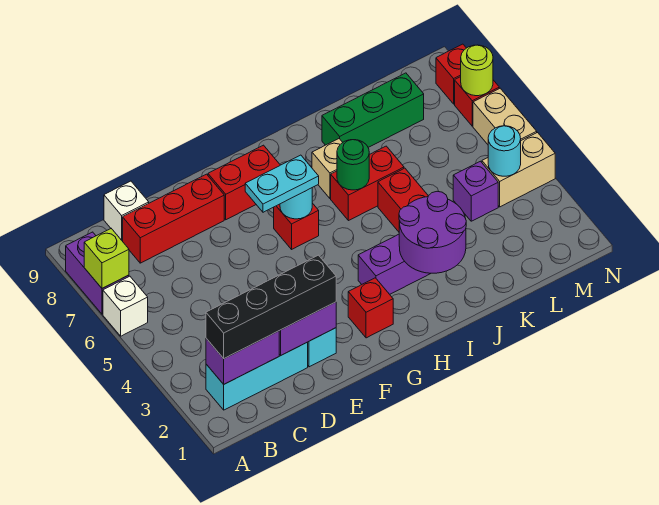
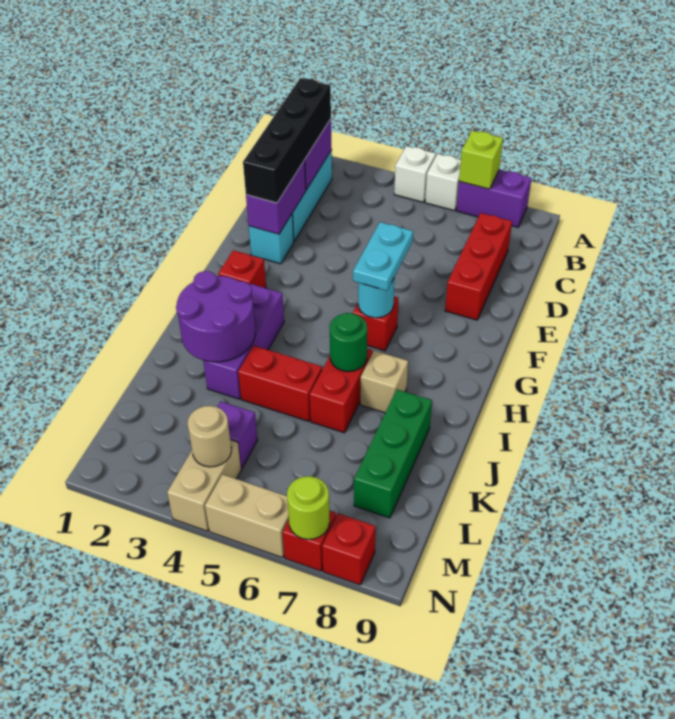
white 1x1 brick [104,181,149,241] -> white 1x1 brick moved to [394,146,436,202]
red 1x2 brick [208,145,280,220] -> none
cyan 1x1 round brick [488,126,521,176] -> tan 1x1 round brick [188,406,231,467]

